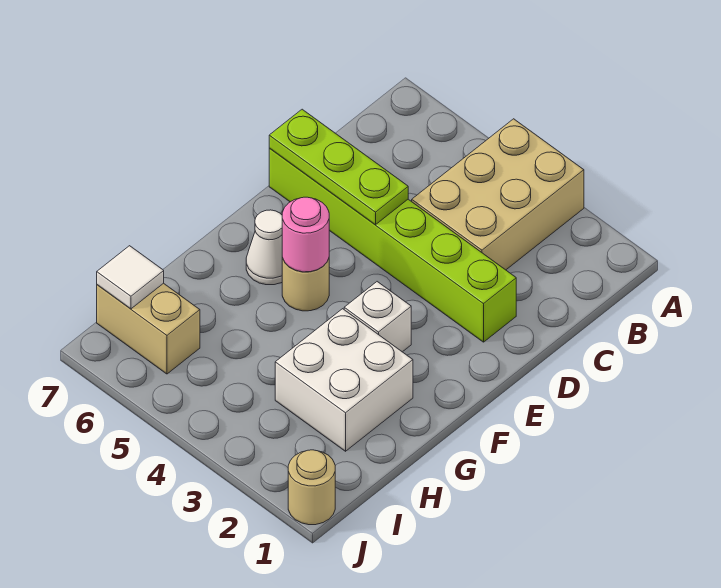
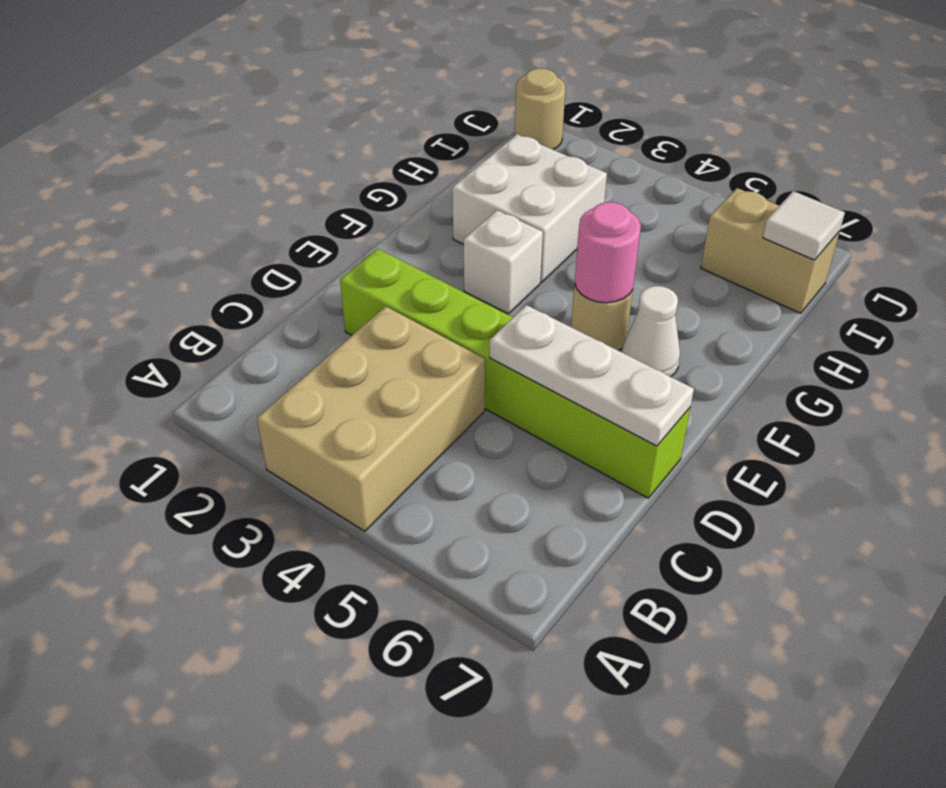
lime 1x3 plate [269,109,408,225] -> white 1x3 plate [490,305,694,446]

